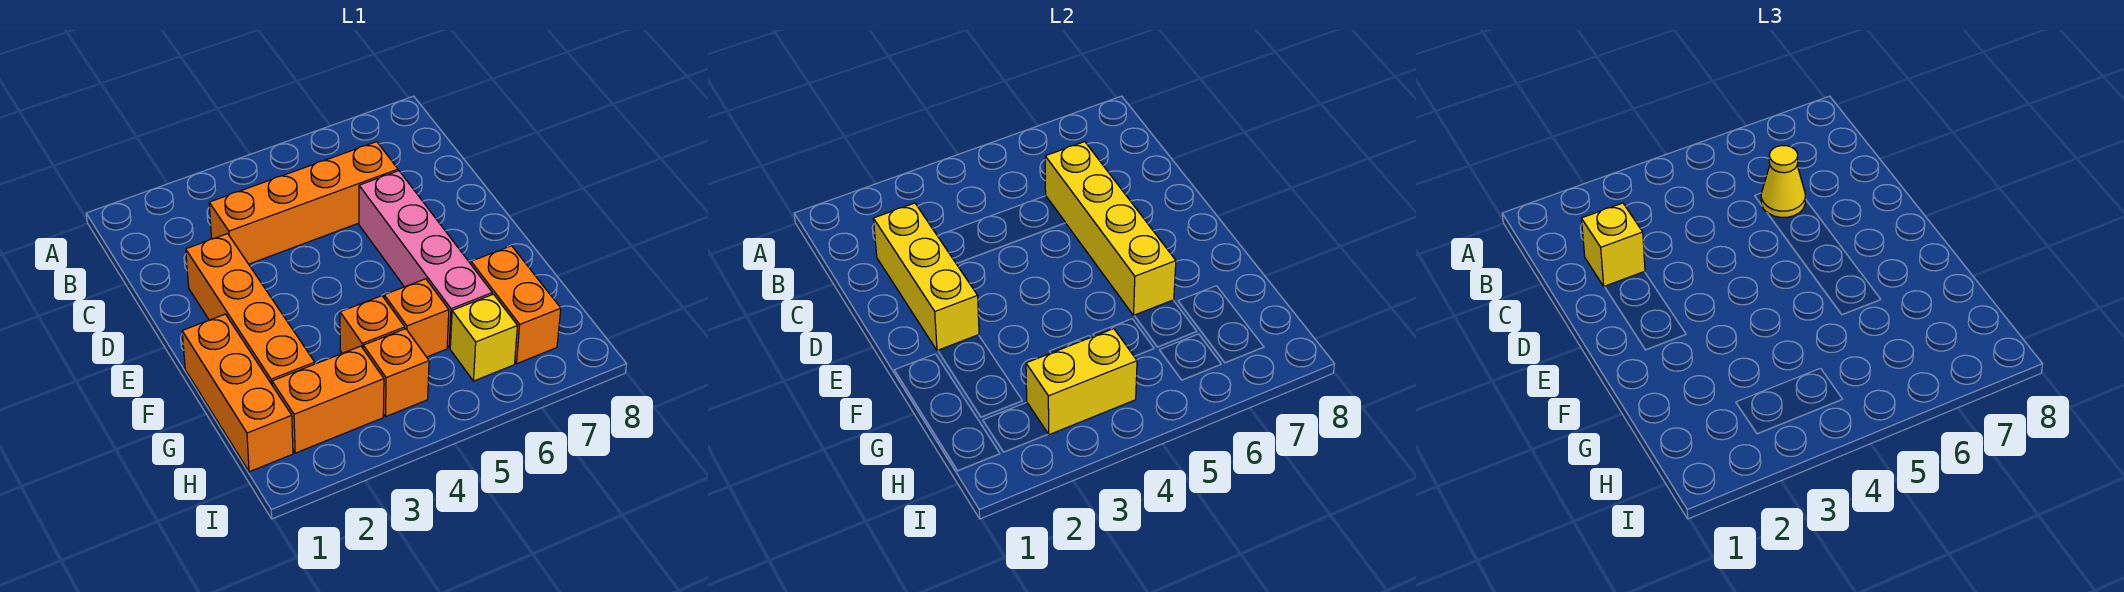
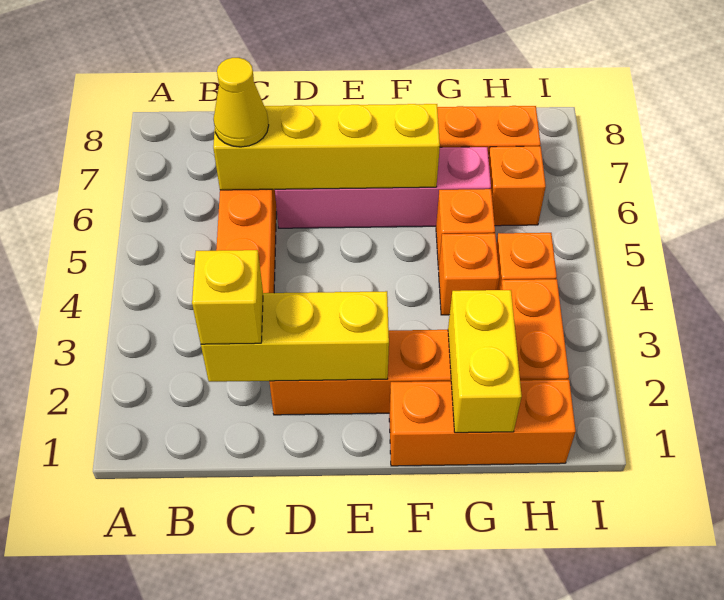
yellow 1x2 brick [1026,329,1137,435] -> yellow 1x2 brick moved to [448,290,522,433]
yellow 1x1 brick [450,294,517,381] -> orange 1x1 brick [489,146,546,226]

